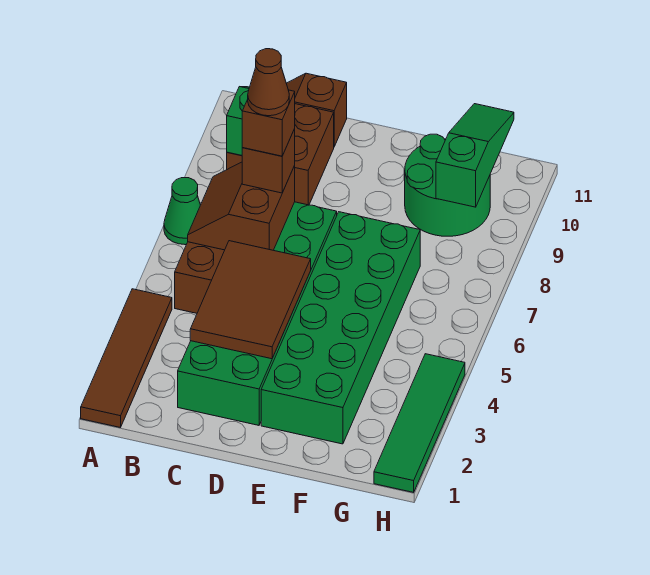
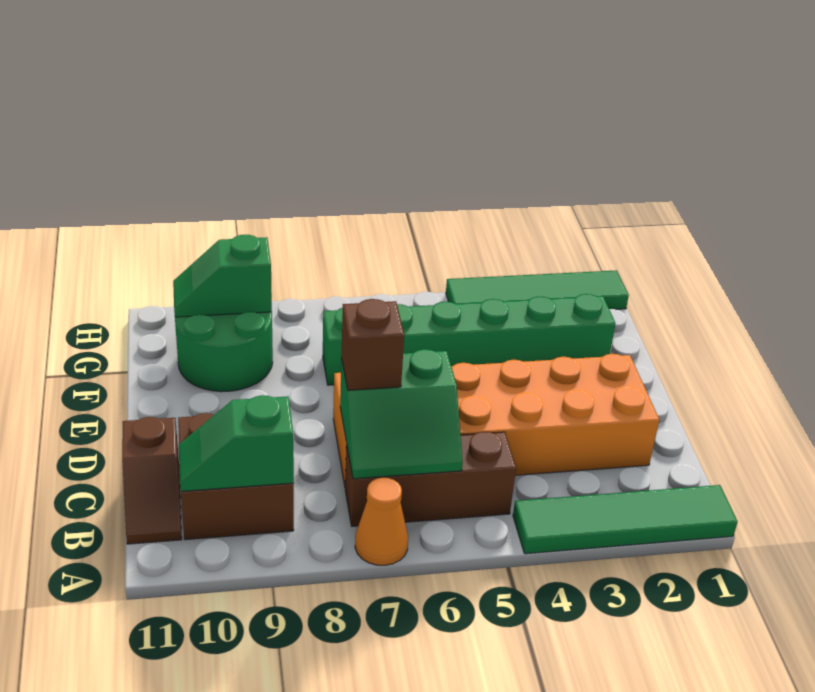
brown 1x4 tile [81,289,172,428] -> green 1x4 tile [513,485,738,554]
green 1x1 cone [164,178,200,245] -> orange 1x1 cone [355,478,408,565]
brown 2x2 slope [188,162,295,250] -> green 2x2 slope [340,349,463,479]
green 2x6 brick [178,202,337,425] -> orange 2x6 brick [333,354,659,485]
brown 2x3 tile [190,241,311,359] -> none
brown 1x1 brick [242,90,295,156] -> none
brown 1x1 cone [248,49,289,116] -> none
green 2x6 brick [261,212,420,444] -> green 1x6 brick [323,294,616,385]
green 1x3 slope [436,104,514,207] -> green 1x2 slope [173,235,272,317]

